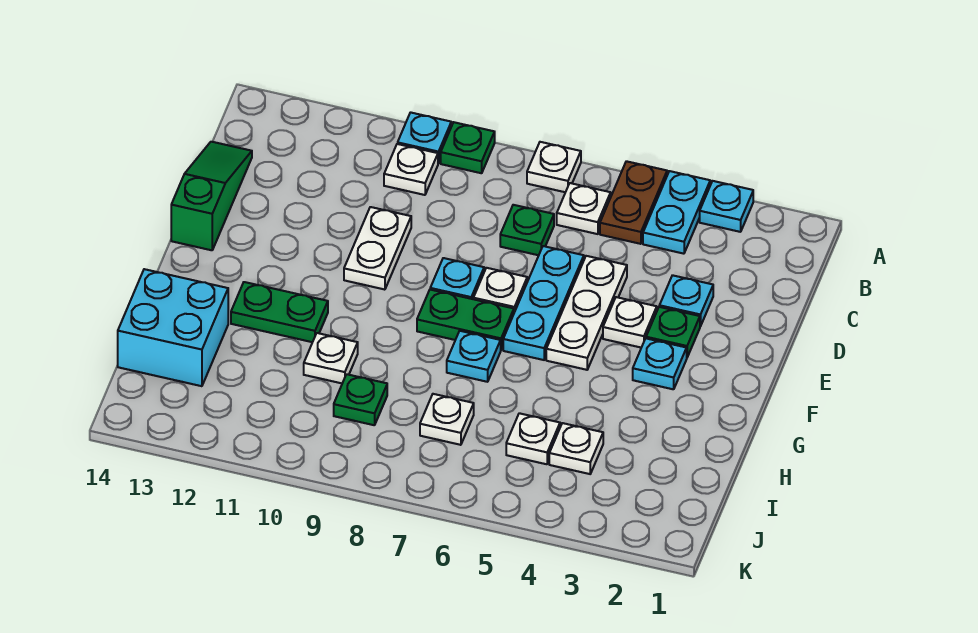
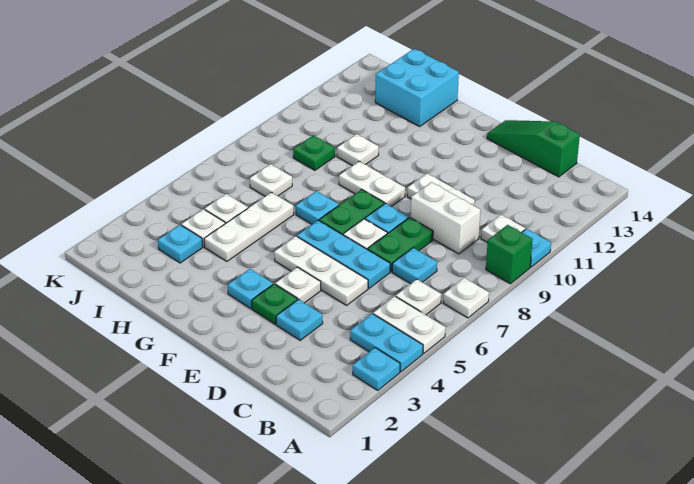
brown 1x2 plate [600,161,667,244] -> white 1x2 plate [373,296,445,353]
green 1x1 plate [441,122,495,173] -> green 1x1 brick [486,225,533,284]
green 1x1 plate [500,205,554,255] -> cyan 1x1 plate [392,248,437,284]
none -> white 1x2 brick [410,182,480,254]
green 1x3 slope [171,142,252,250] -> green 1x3 slope turned to [487,120,580,177]
none -> white 1x2 plate [339,161,405,207]
green 1x2 plate [231,282,328,342] -> green 1x2 plate moved to [368,217,433,272]
none -> white 1x3 plate [204,192,294,261]
none -> cyan 1x1 plate [158,225,203,263]

